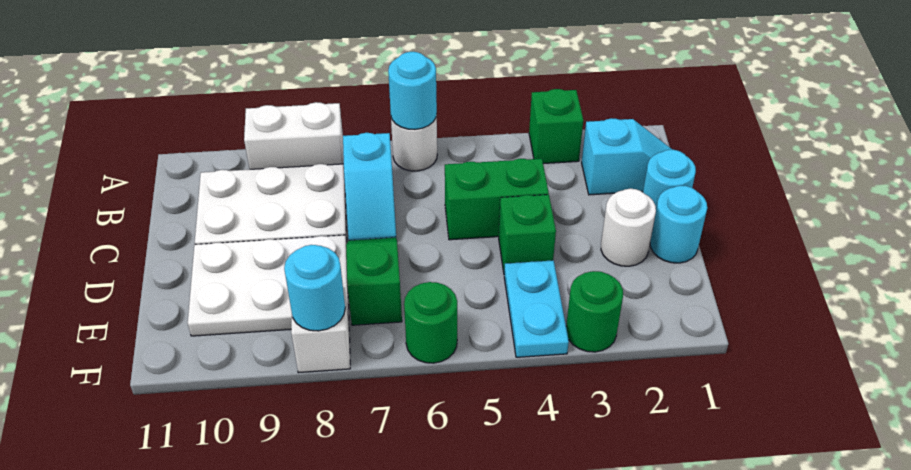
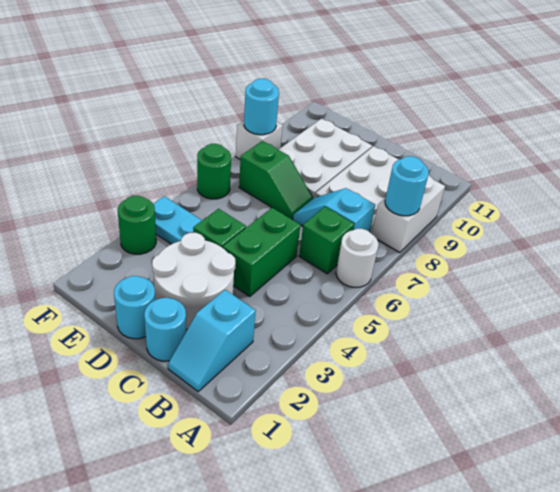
green 1x1 brick [529,89,583,164] -> green 1x1 brick moved to [299,207,354,274]
cyan 1x1 round brick [388,52,437,129] -> cyan 1x1 round brick moved to [385,156,429,216]
white 1x1 round brick [601,189,656,266] -> white 2x2 round brick [152,233,236,329]

